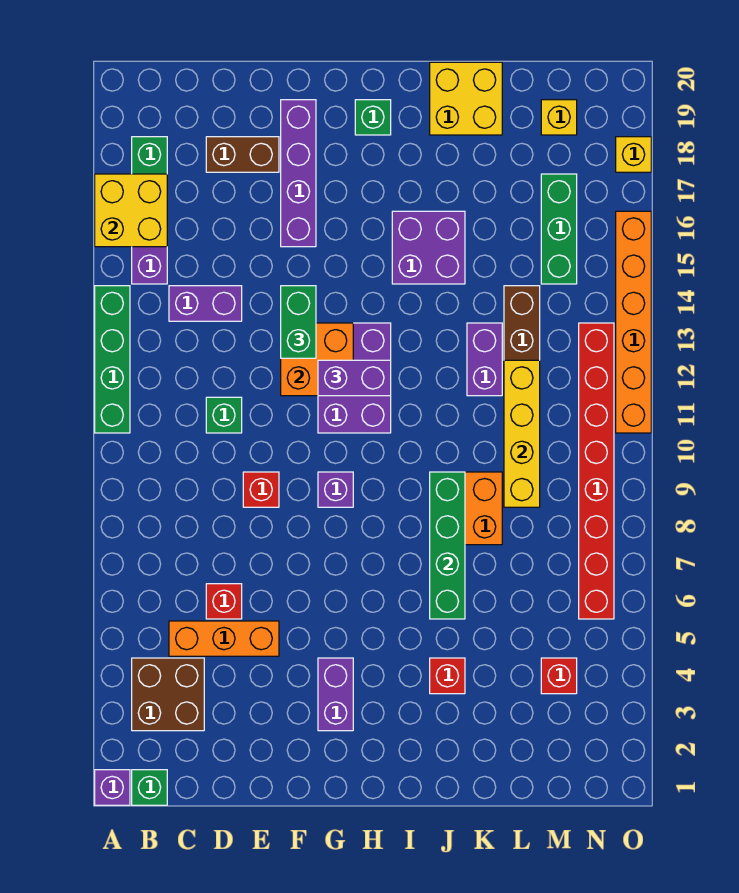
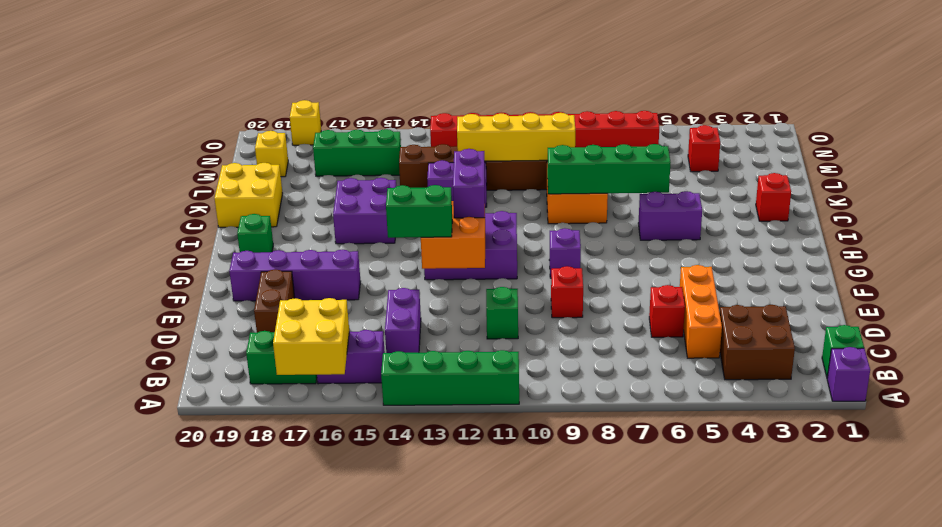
purple 1x2 brick [318,658,353,731] -> purple 1x2 brick moved to [638,191,702,240]
red 1x1 brick [430,658,465,694] -> red 1x1 brick moved to [756,173,791,221]
orange 1x6 brick [616,211,651,433] -> none

